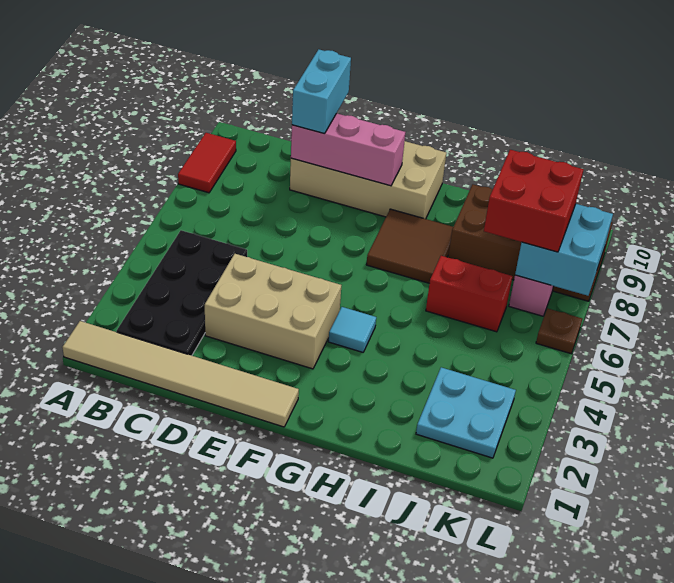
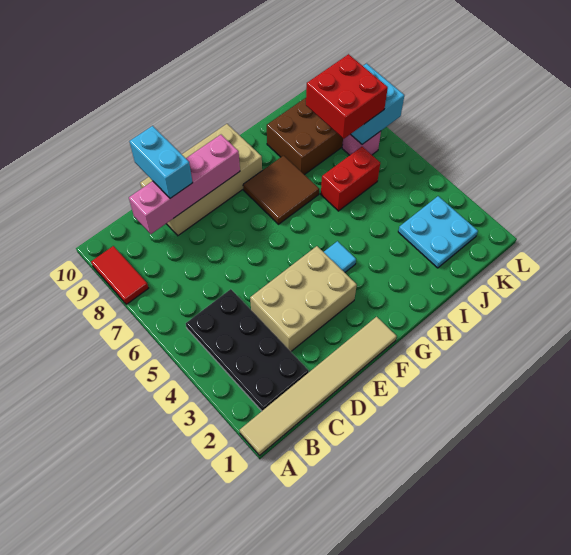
pink 1x3 brick [291,113,405,186] -> pink 1x4 brick [129,135,240,234]
brown 1x1 plate [536,308,582,354] -> none

